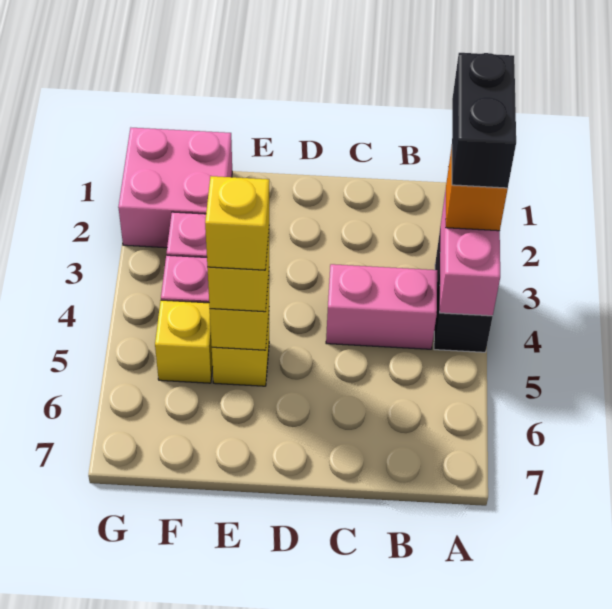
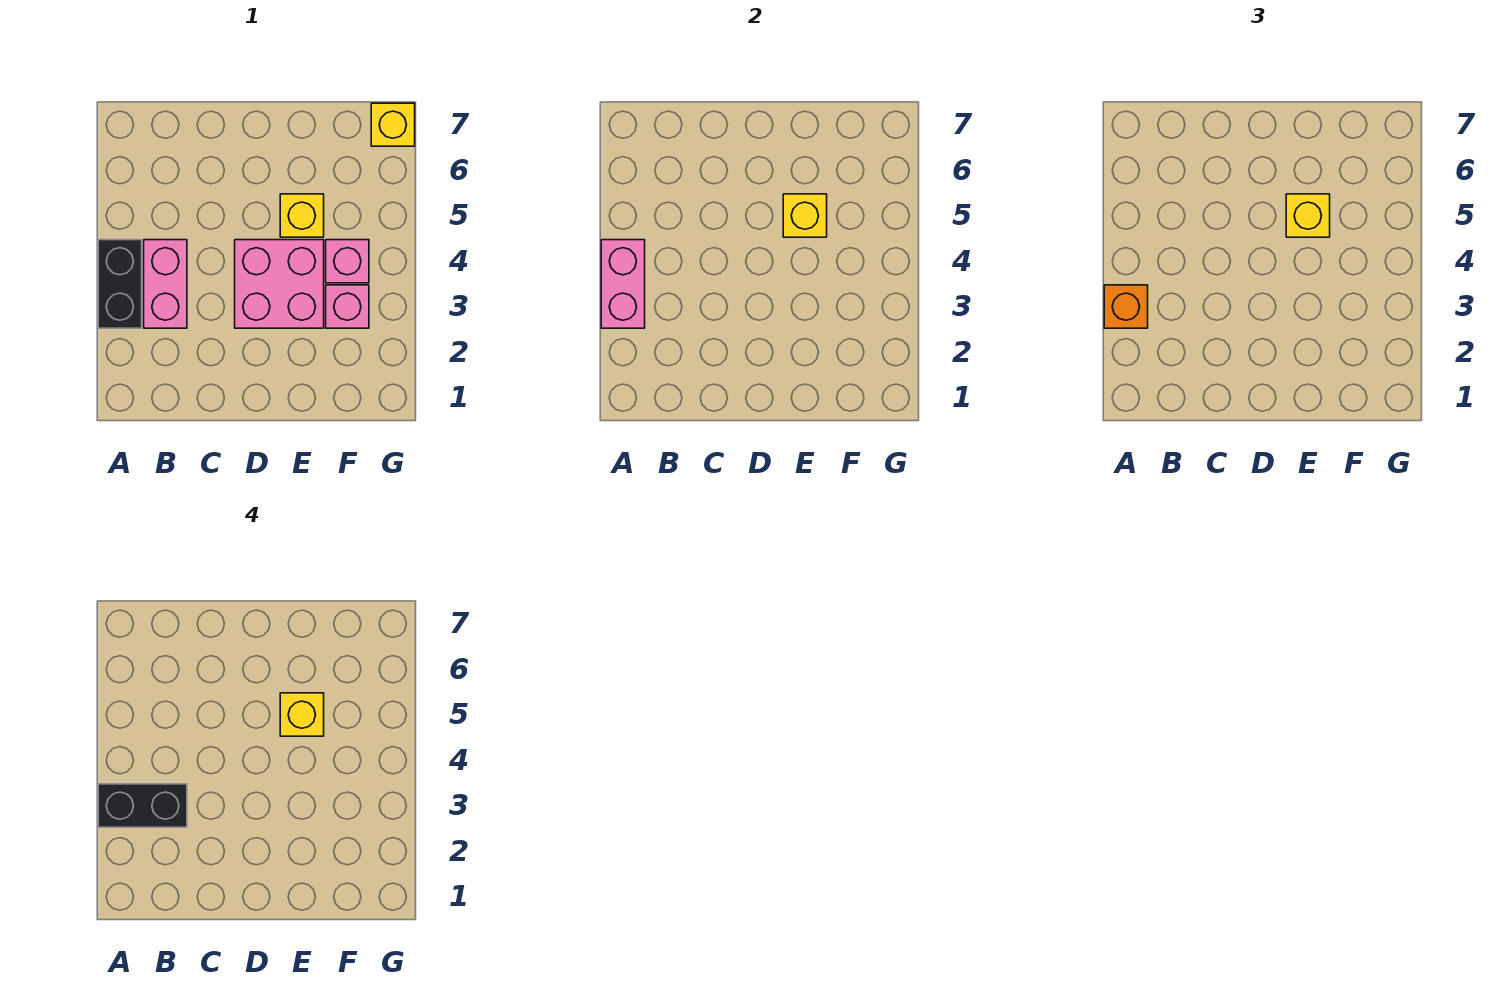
black 1x2 brick [452,53,516,188] -> black 1x2 brick turned to [98,784,187,827]
pink 1x2 brick [326,264,437,349] -> pink 1x2 brick turned to [144,240,187,328]
pink 2x2 brick [118,128,232,248] -> pink 2x2 brick moved to [235,240,324,328]
yellow 1x1 brick [155,300,213,383] -> yellow 1x1 brick moved to [371,103,415,146]

